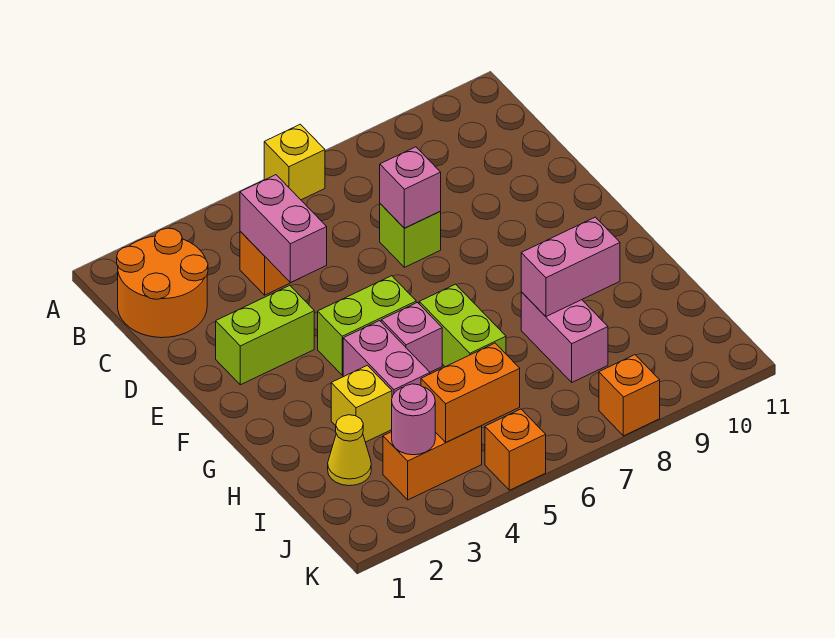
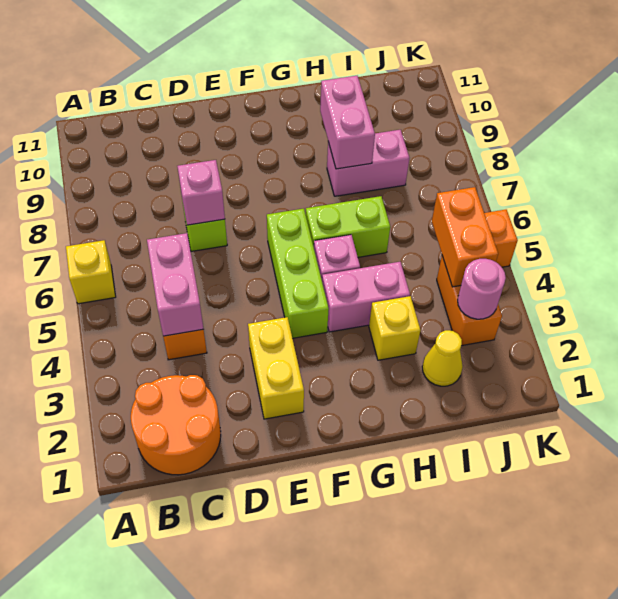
pink 1x2 brick [240,175,327,283] -> pink 1x2 brick turned to [147,233,203,336]
lime 1x2 brick [216,285,314,385] -> yellow 1x2 brick [248,317,304,419]
lime 1x2 brick [318,276,416,375] -> lime 1x3 brick [267,209,329,338]
orange 1x1 brick [599,355,660,436] -> none

